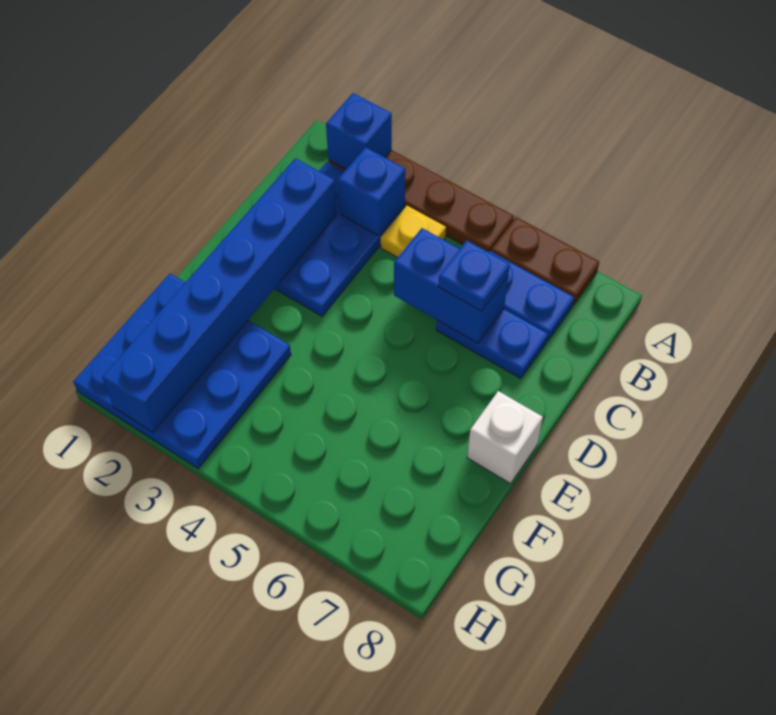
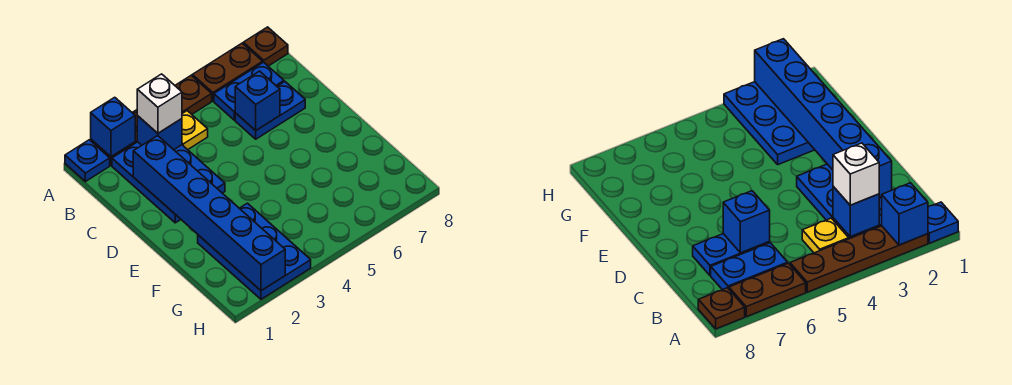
none -> brown 1x1 plate [243,27,288,66]
blue 1x2 brick [394,228,508,343] -> blue 1x1 brick [235,71,280,131]
blue 1x1 plate [438,240,510,311] -> blue 1x1 plate moved to [65,140,110,182]
white 1x1 brick [467,391,543,484] -> white 1x1 brick moved to [137,74,182,133]
blue 3x3 plate [73,273,291,469] -> blue 2x3 plate [198,203,311,299]

